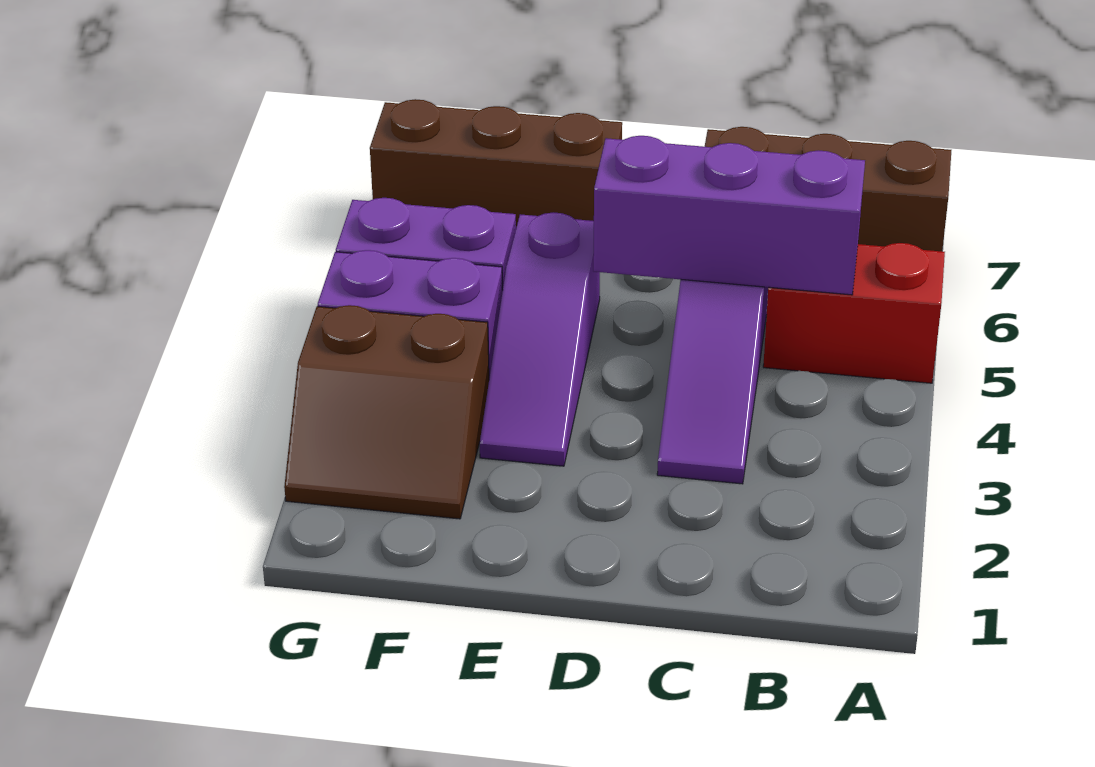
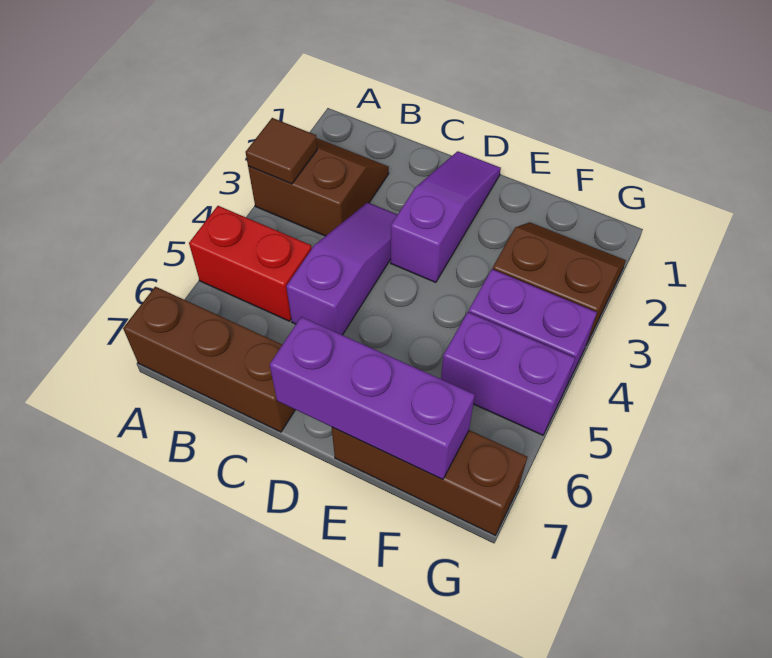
none -> brown 2x2 slope [248,138,389,236]
none -> brown 1x1 tile [246,118,317,184]
purple 1x3 brick [593,136,865,295] -> purple 1x3 brick moved to [270,317,475,480]
purple 1x3 slope [480,212,600,466] -> purple 1x3 slope moved to [391,151,501,282]

